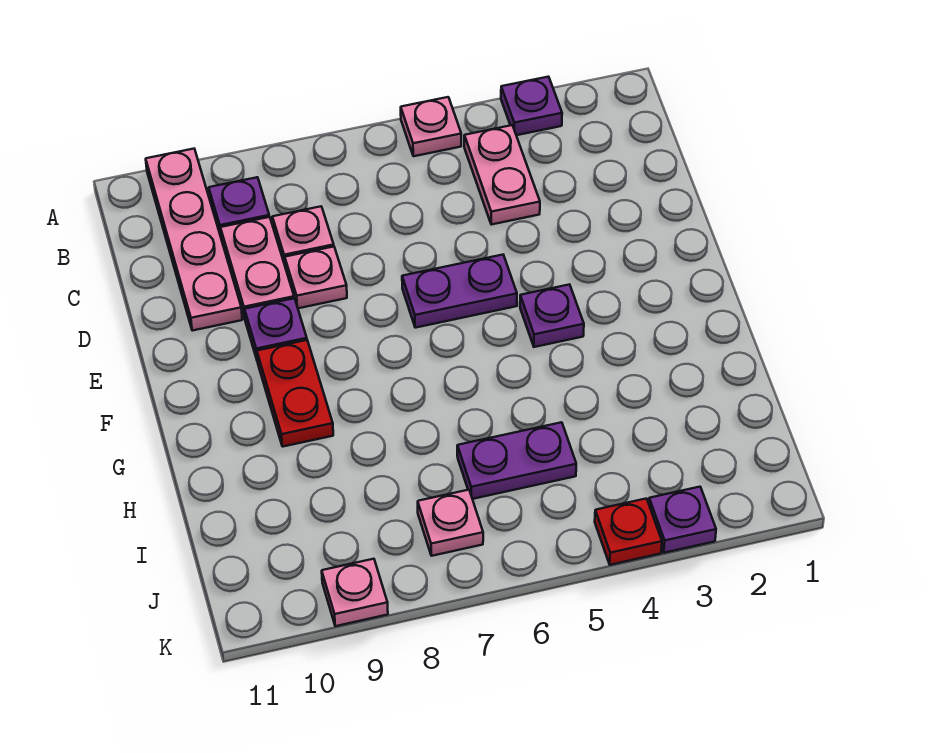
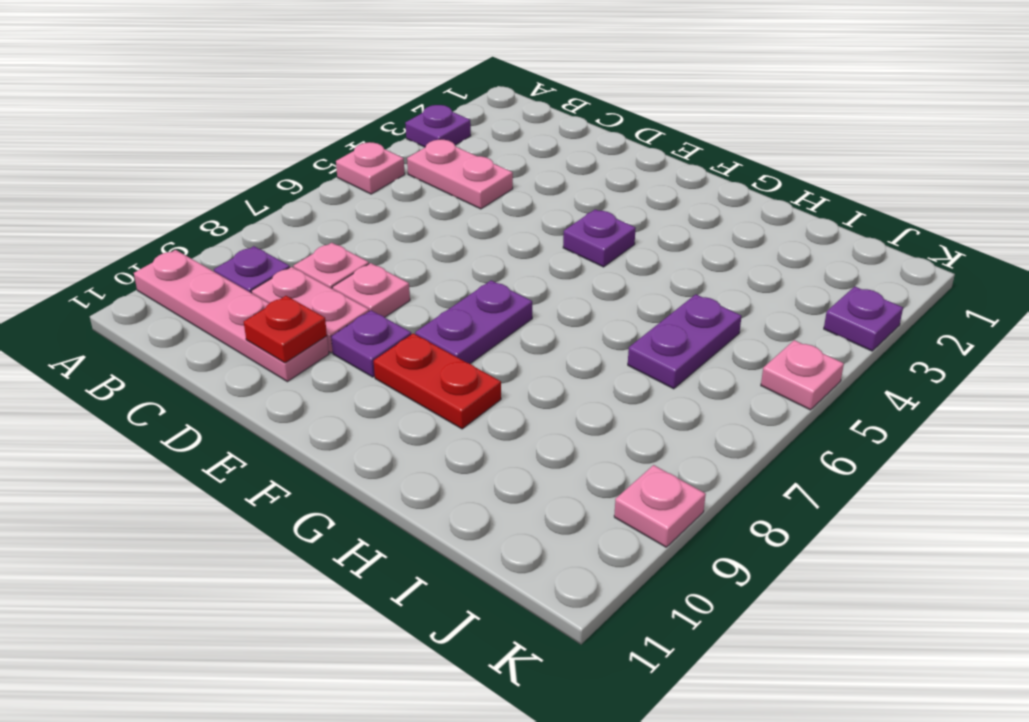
purple 1x2 plate [402,255,517,328] -> purple 1x2 plate moved to [415,280,532,364]
pink 1x1 plate [418,490,483,556] -> pink 1x1 plate moved to [761,340,844,410]
red 1x1 plate [595,499,662,565] -> red 1x1 plate moved to [244,296,327,363]

